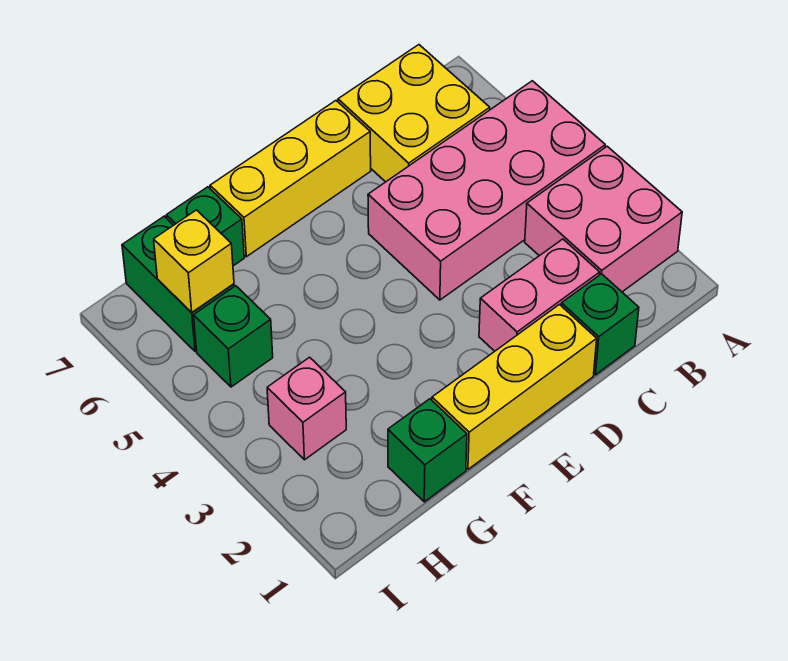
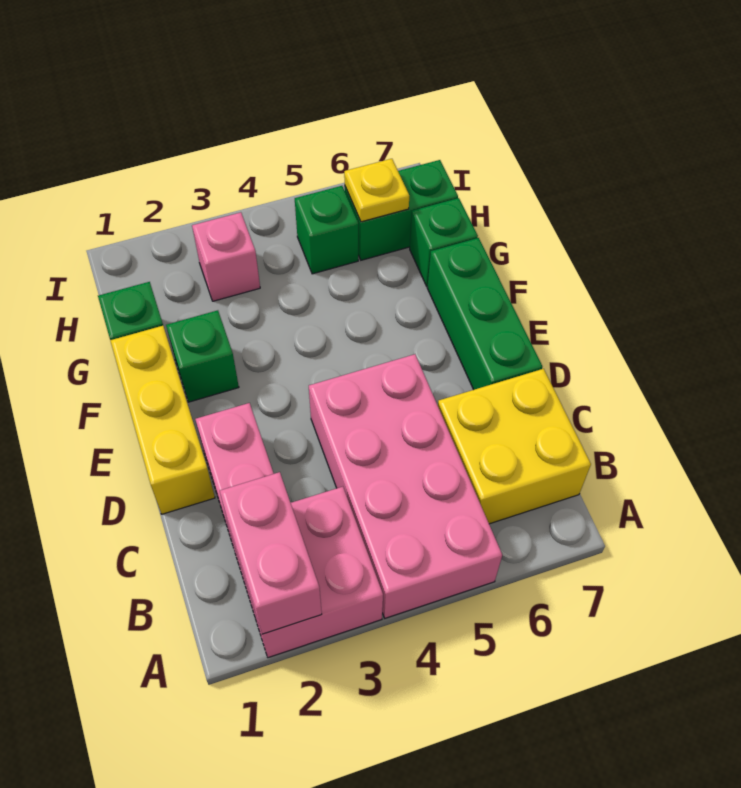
none -> pink 1x2 brick [220,472,322,634]
green 1x1 brick [561,274,639,375] -> green 1x1 brick moved to [166,310,239,402]
yellow 1x3 brick [210,101,371,257] -> green 1x3 brick [427,238,542,390]
yellow 1x1 brick [154,210,234,313] -> yellow 1x1 plate [344,159,409,222]

